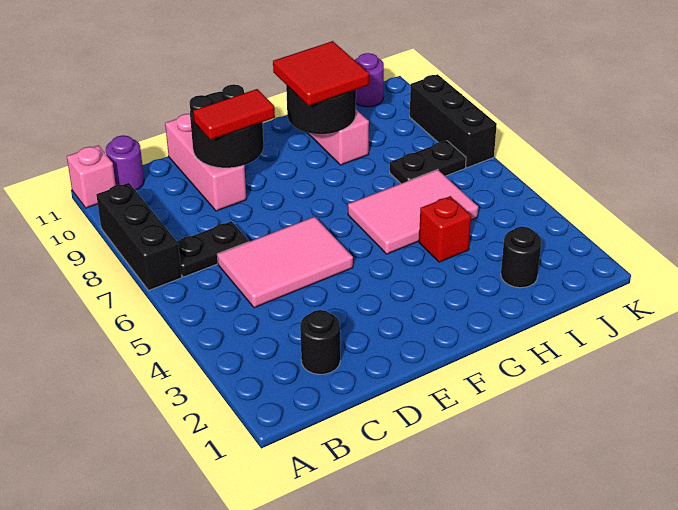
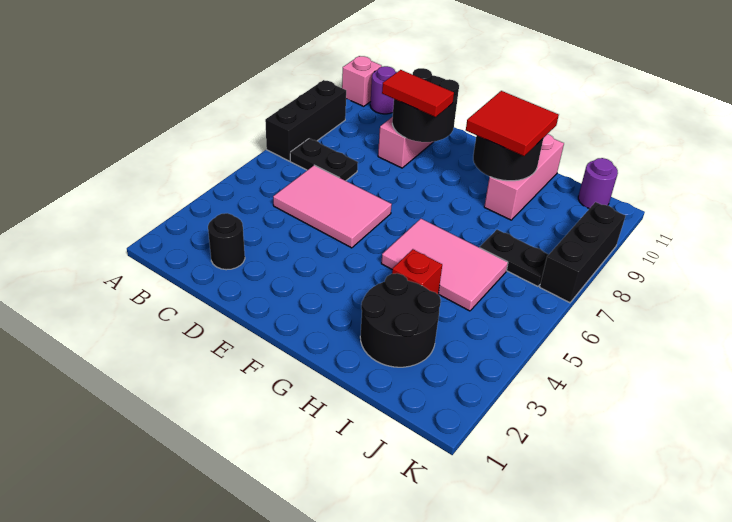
black 1x1 round brick [501,227,541,288] -> black 2x2 round brick [360,273,441,367]

